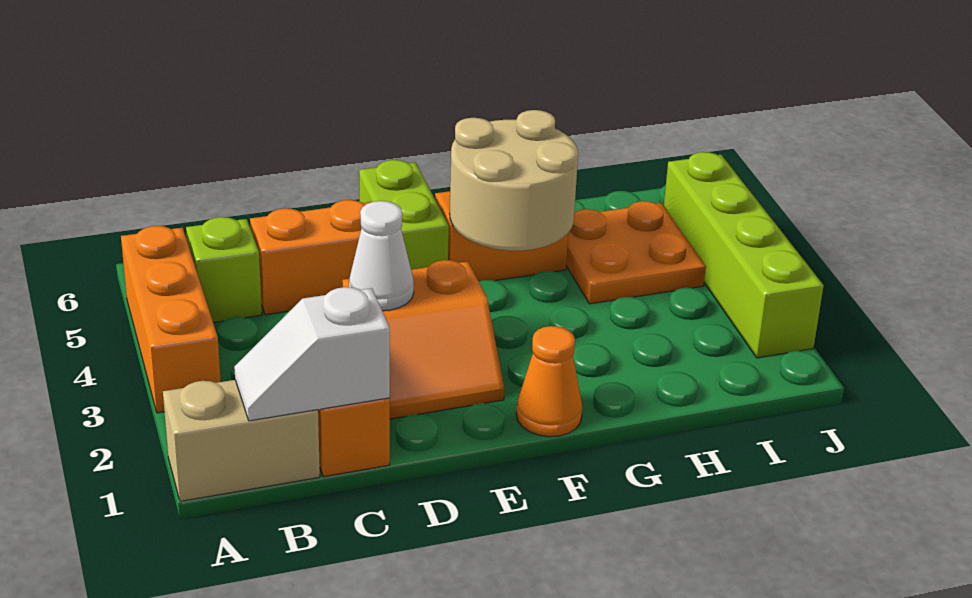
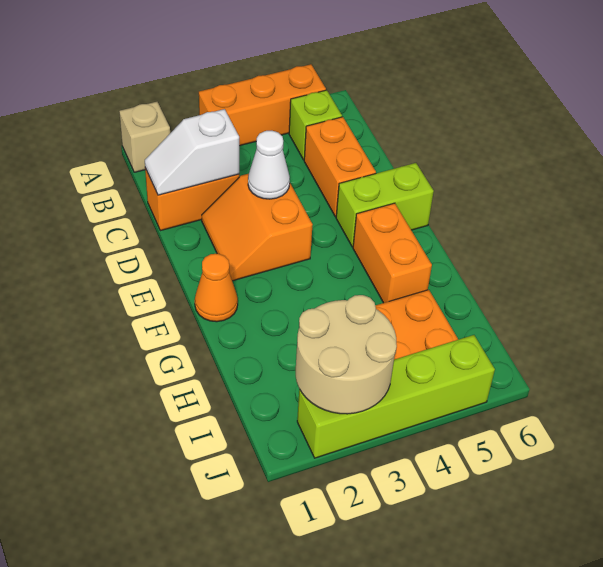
tan 1x2 brick [163,380,320,501] -> tan 1x1 brick [119,102,170,172]
white 1x2 slope [234,287,390,421] -> white 1x2 slope turned to [145,109,239,195]
tan 2x2 round brick [450,110,578,251] -> tan 2x2 round brick moved to [296,295,397,414]

